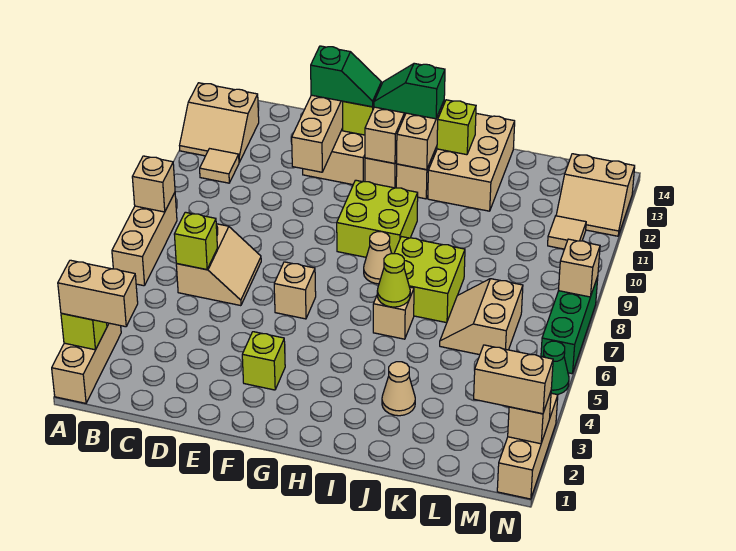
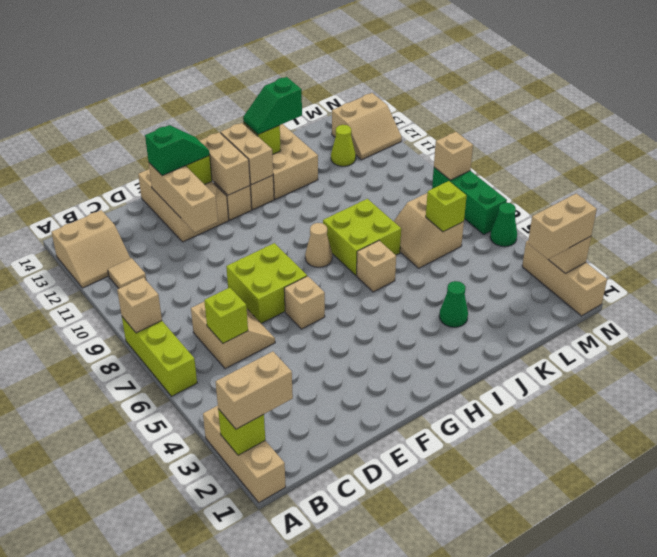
tan 1x3 brick [112,193,177,286] -> lime 1x3 brick [122,317,197,396]
lime 1x1 brick [242,332,285,390] -> lime 1x1 brick moved to [426,181,467,232]
lime 2x2 brick [337,180,418,257] -> lime 2x2 brick moved to [226,243,307,323]
green 1x2 slope [374,63,445,119] -> green 1x2 slope moved to [243,77,302,134]
lime 1x1 cone [377,254,410,307] -> lime 1x1 cone moved to [331,125,356,166]
tan 1x1 cone [382,362,415,416] -> green 1x1 cone [439,281,468,327]
tan 1x1 tile [548,216,586,249] -> none

